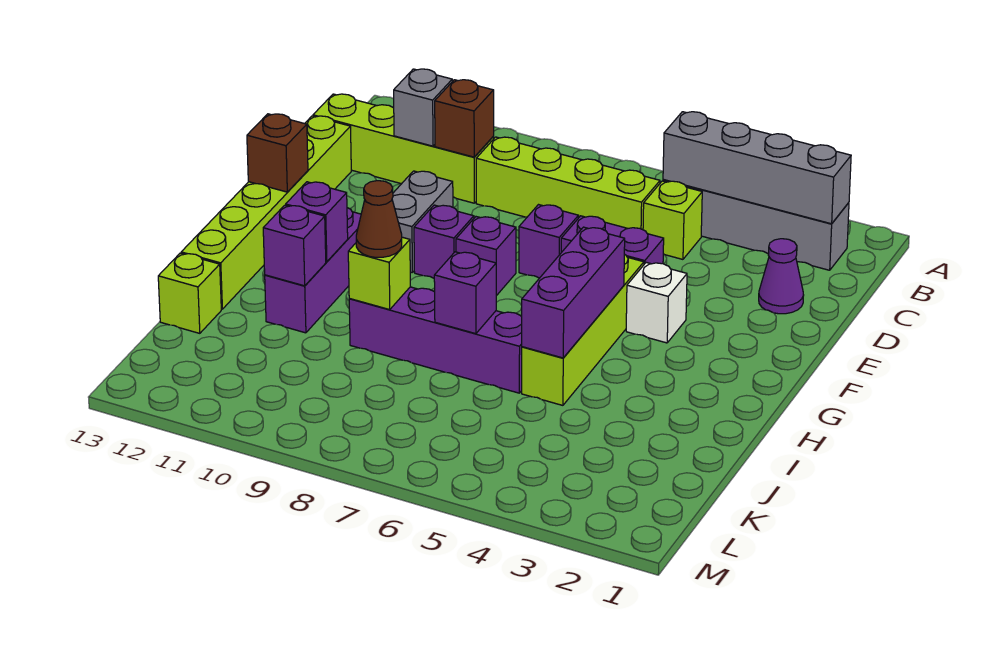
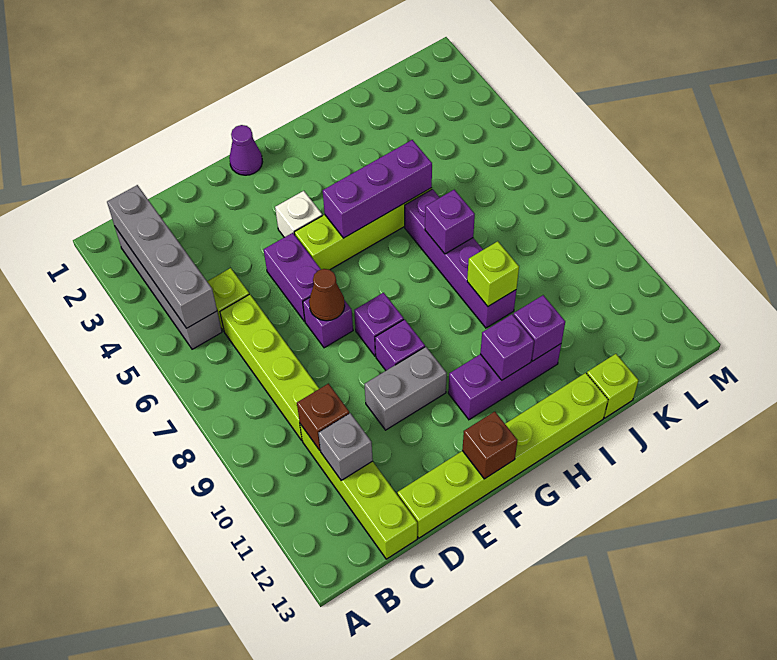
purple 1x1 cone [759,239,804,314] -> purple 1x1 cone moved to [229,125,262,175]
brown 1x1 cone [356,181,402,257] -> brown 1x1 cone moved to [309,269,345,321]

